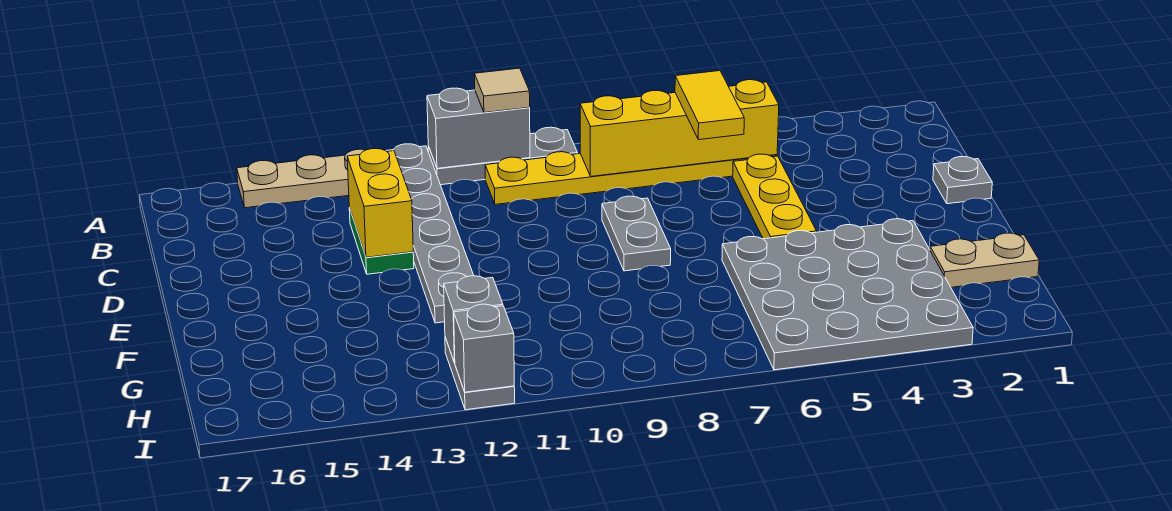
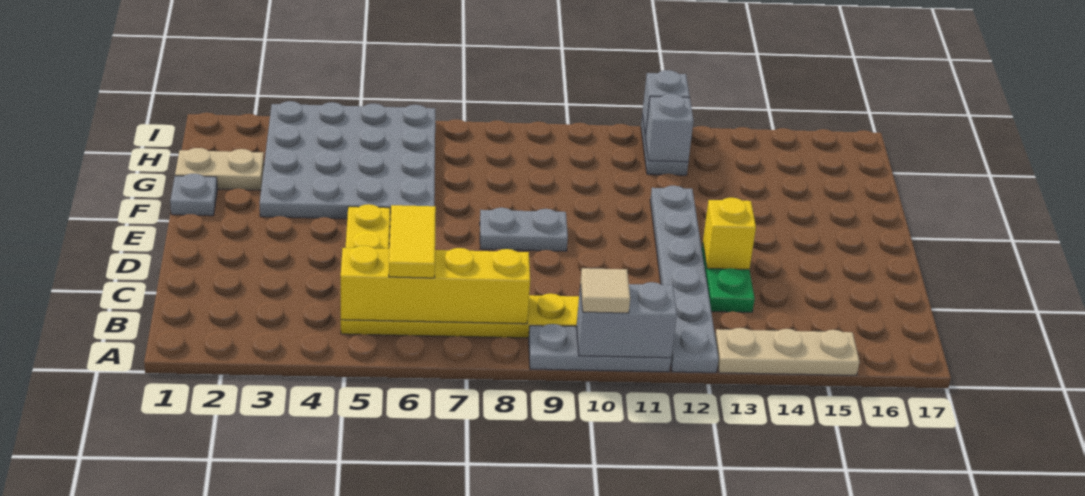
yellow 1x2 brick [347,149,413,257] -> yellow 1x1 brick [703,198,756,269]
grey 1x1 plate [933,157,992,204] -> grey 1x1 plate moved to [170,174,217,216]
grey 1x2 plate [602,196,671,271] -> grey 1x2 plate turned to [480,208,568,251]

